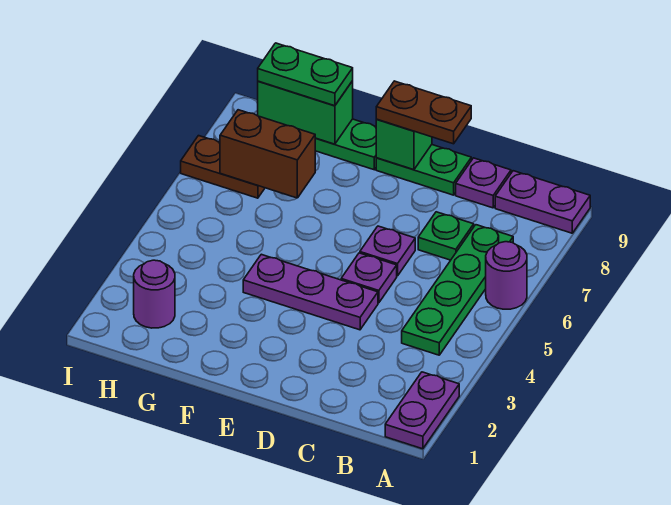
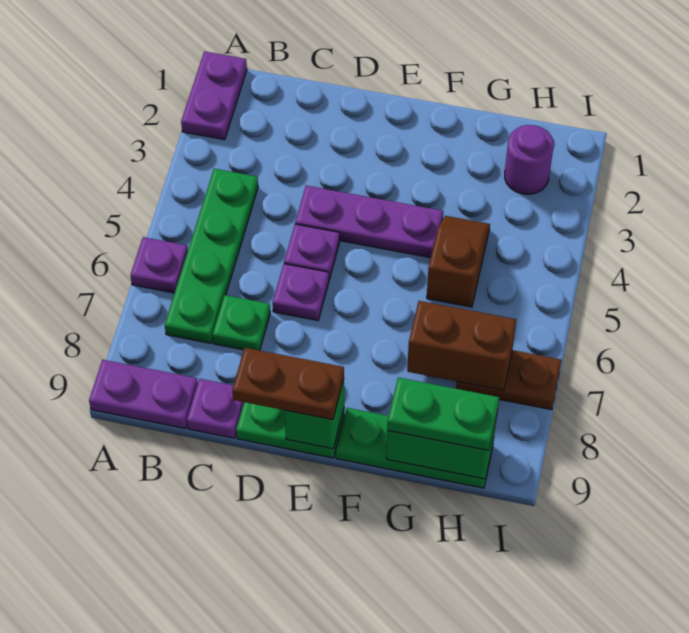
purple 1x1 round brick [486,242,527,309] -> purple 1x1 plate [130,237,188,293]
none -> brown 1x2 slope [427,216,490,307]

